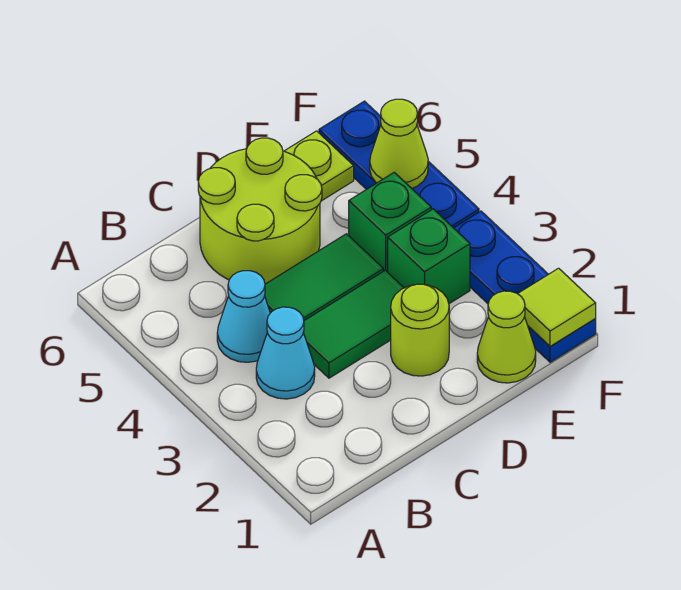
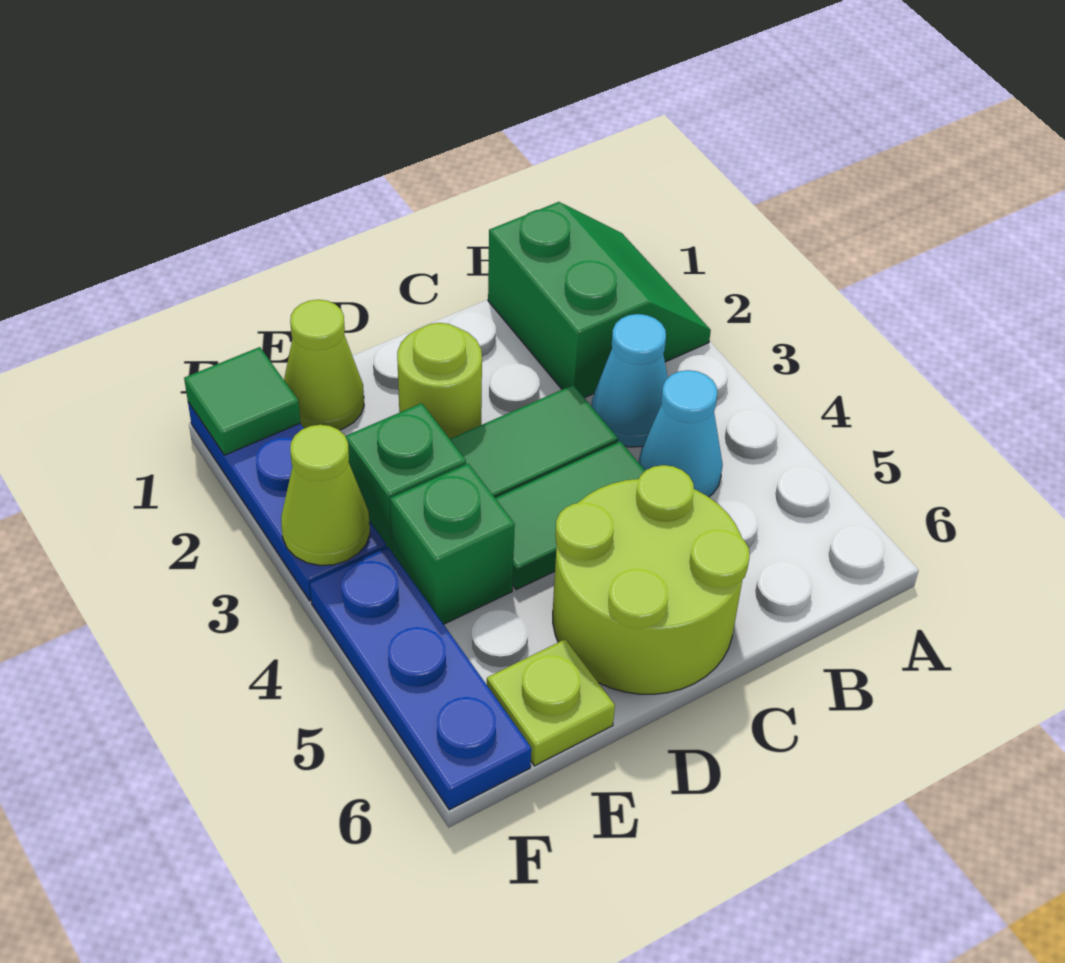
none -> green 2x2 slope [488,202,711,398]
lime 1x1 tile [518,268,596,346] -> green 1x1 tile [184,347,300,455]
lime 1x1 cone [370,99,428,188] -> lime 1x1 cone moved to [281,425,370,566]

